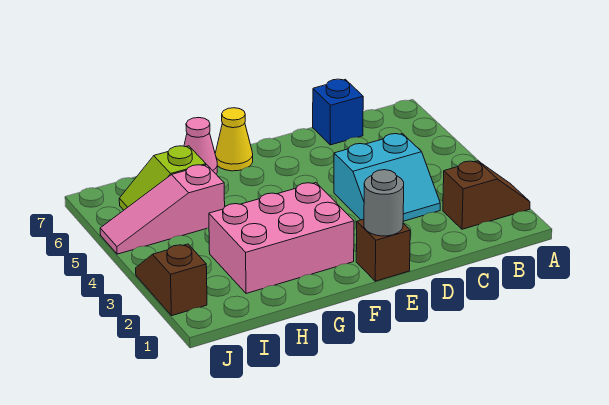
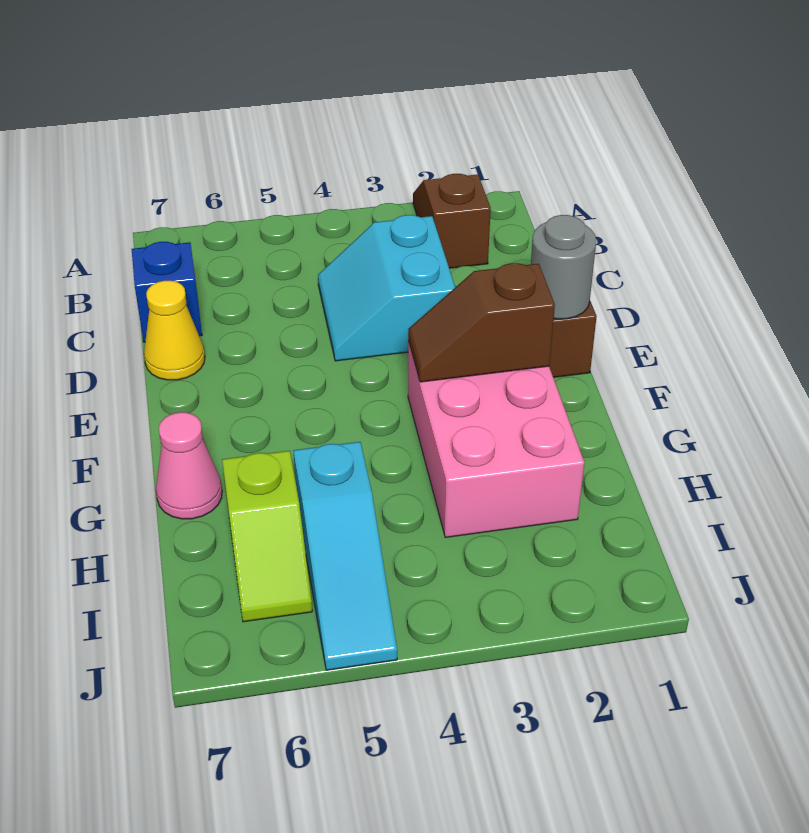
cyan 2x2 slope [334,134,440,221] -> cyan 2x2 slope turned to [318,215,455,361]
yellow 1x1 cone [215,108,253,171] -> yellow 1x1 cone moved to [144,281,205,380]
pink 1x3 slope [100,165,225,254] -> cyan 1x3 slope [293,442,397,670]
brown 1x2 slope [136,244,207,315] -> brown 1x2 slope moved to [408,263,555,382]

